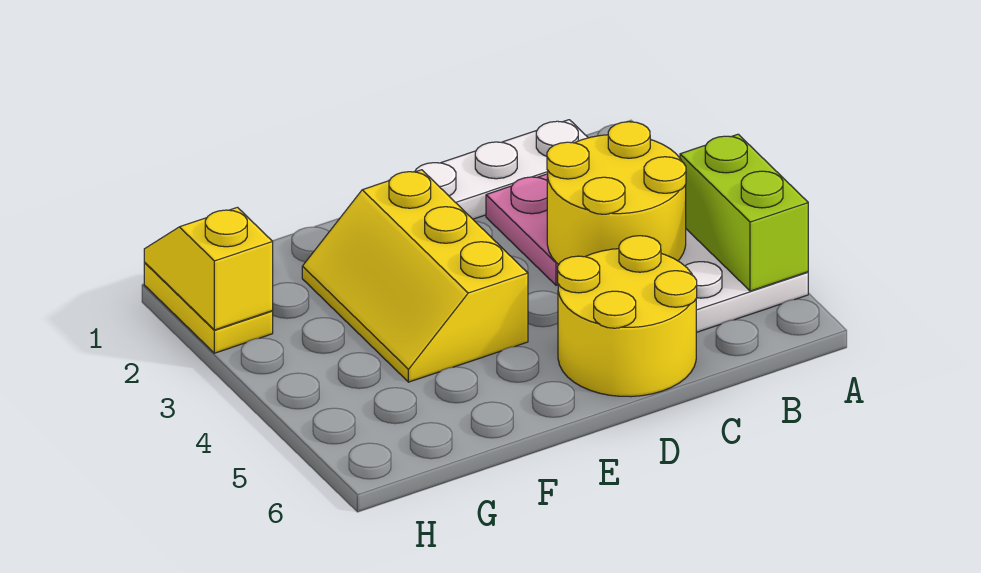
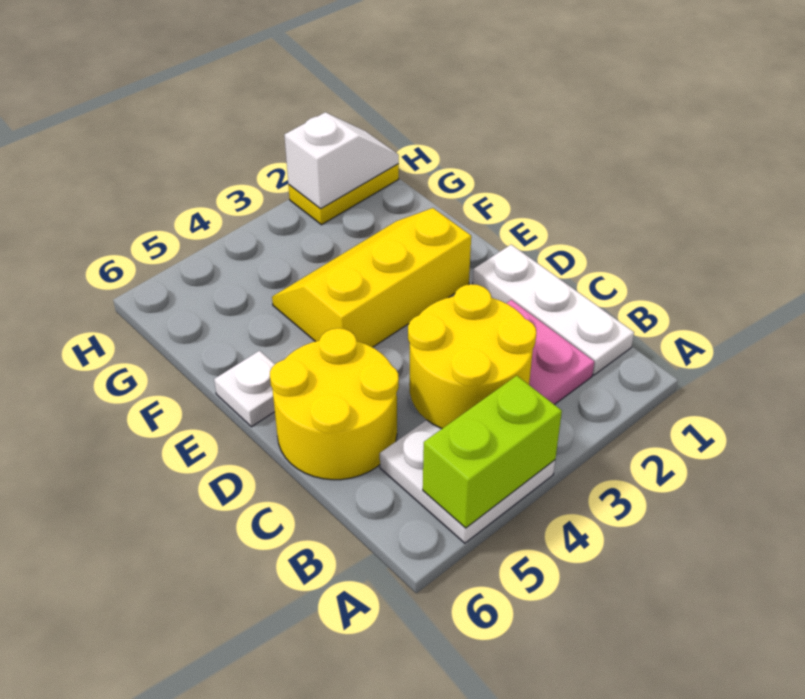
none -> white 1x1 plate [214,351,275,427]
yellow 1x2 slope [144,207,273,330] -> white 1x2 slope [284,112,399,209]

